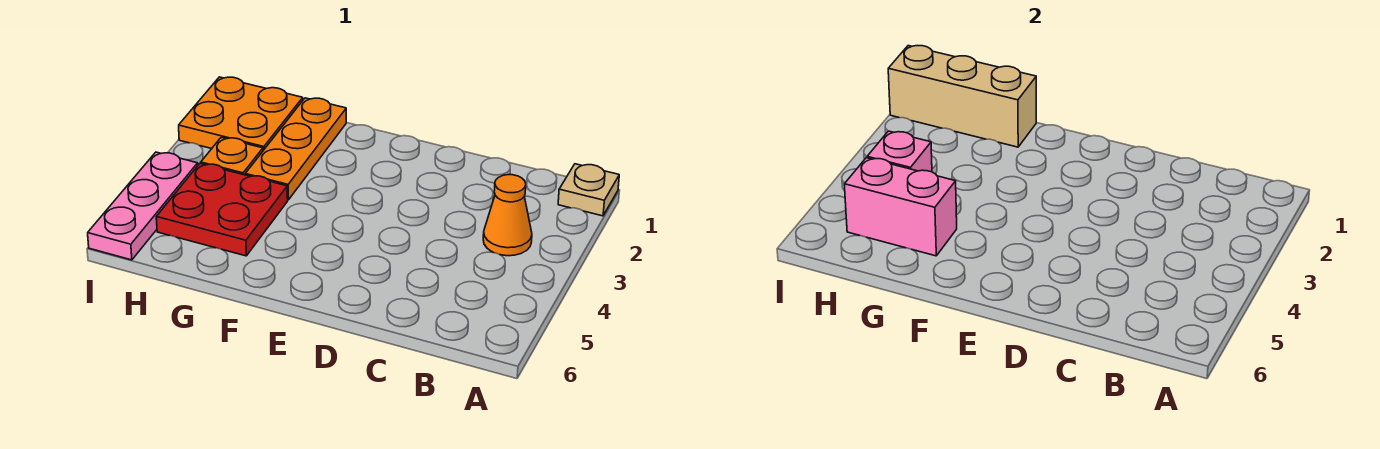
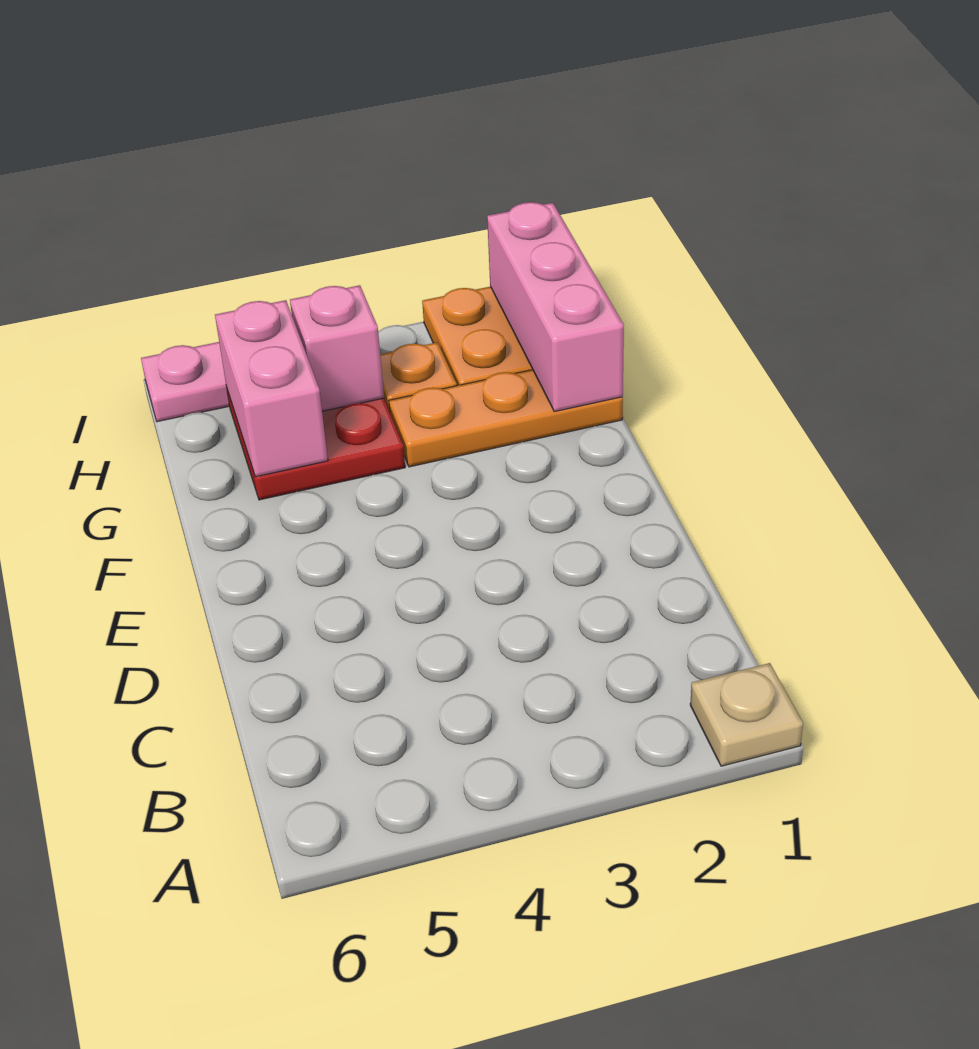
orange 1x1 cone [483,175,532,256] -> none
tan 1x3 brick [888,46,1036,147] -> pink 1x3 brick [487,202,624,412]

